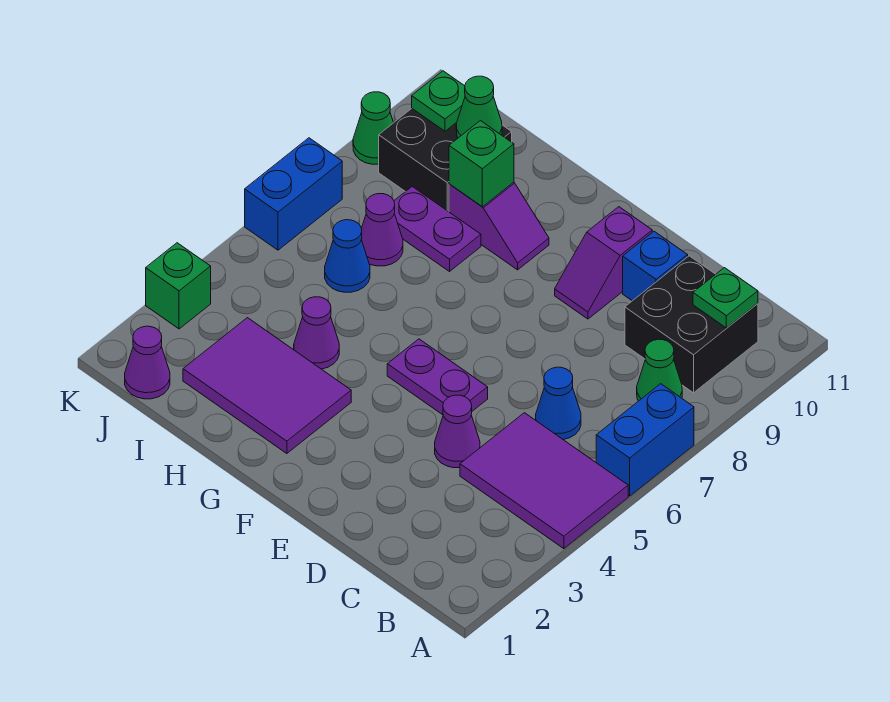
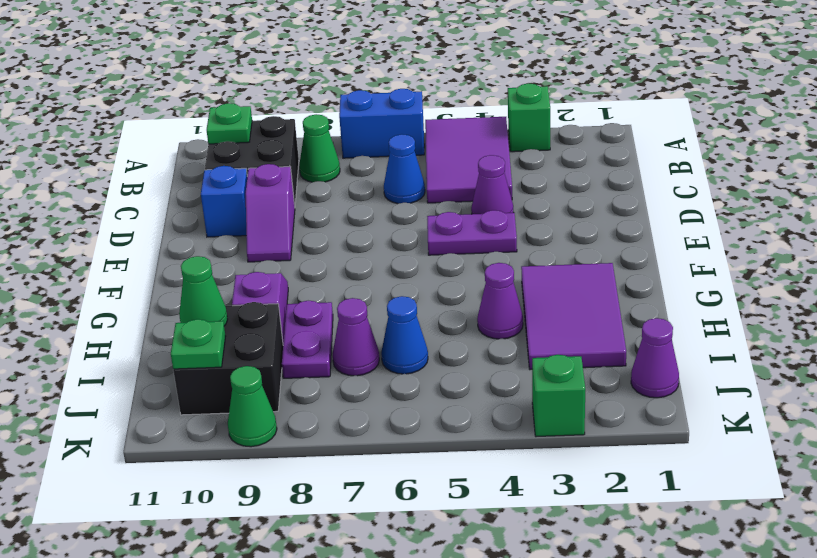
purple 1x2 plate [387,339,488,415] -> purple 1x2 plate turned to [427,210,517,255]
purple 1x2 slope [555,207,652,319] -> purple 1x2 slope turned to [246,164,295,262]
green 1x1 brick [449,121,514,207] -> green 1x1 brick moved to [508,83,550,152]
blue 1x2 brick [245,138,342,250] -> none

